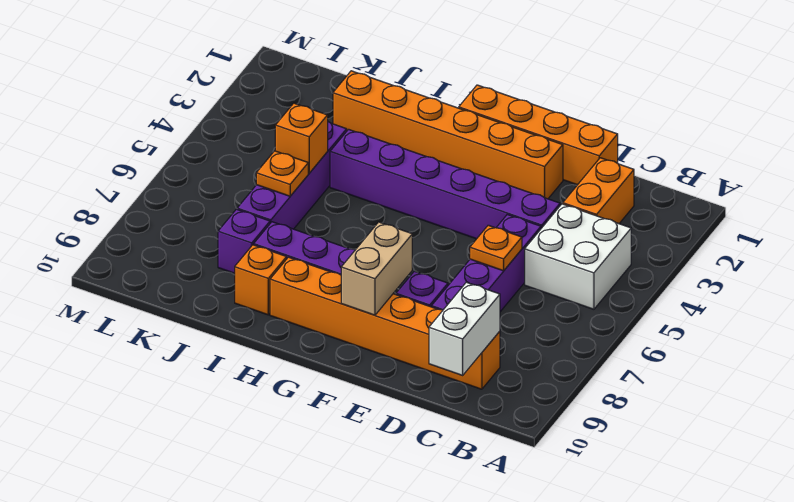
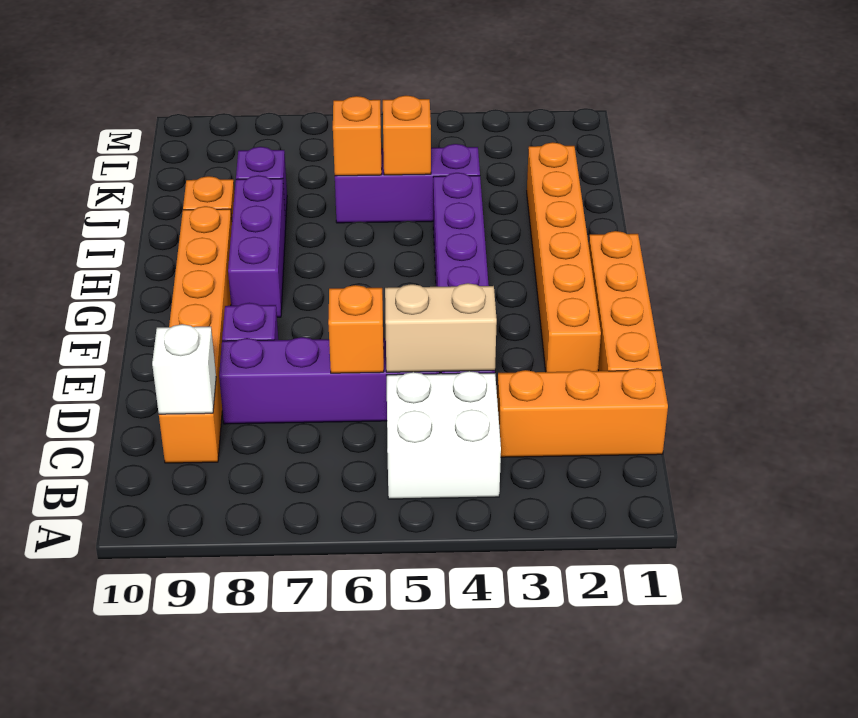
orange 1x2 brick [563,158,634,224] -> orange 1x3 brick [497,368,668,457]
white 1x2 brick [429,282,500,375] -> white 1x1 brick [152,324,216,414]
orange 1x1 plate [470,225,522,271] -> orange 1x1 brick [328,285,384,373]
tan 1x2 brick [341,222,412,315] -> tan 1x2 brick moved to [385,283,497,372]
purple 1x4 brick [237,122,347,229] -> purple 1x3 brick [335,144,480,223]
orange 1x1 plate [256,151,308,196] -> orange 1x1 brick [333,96,382,176]

